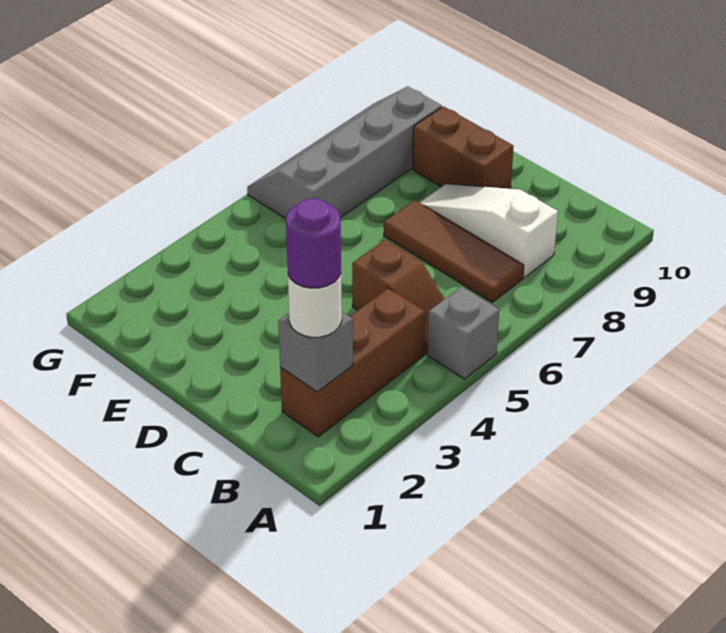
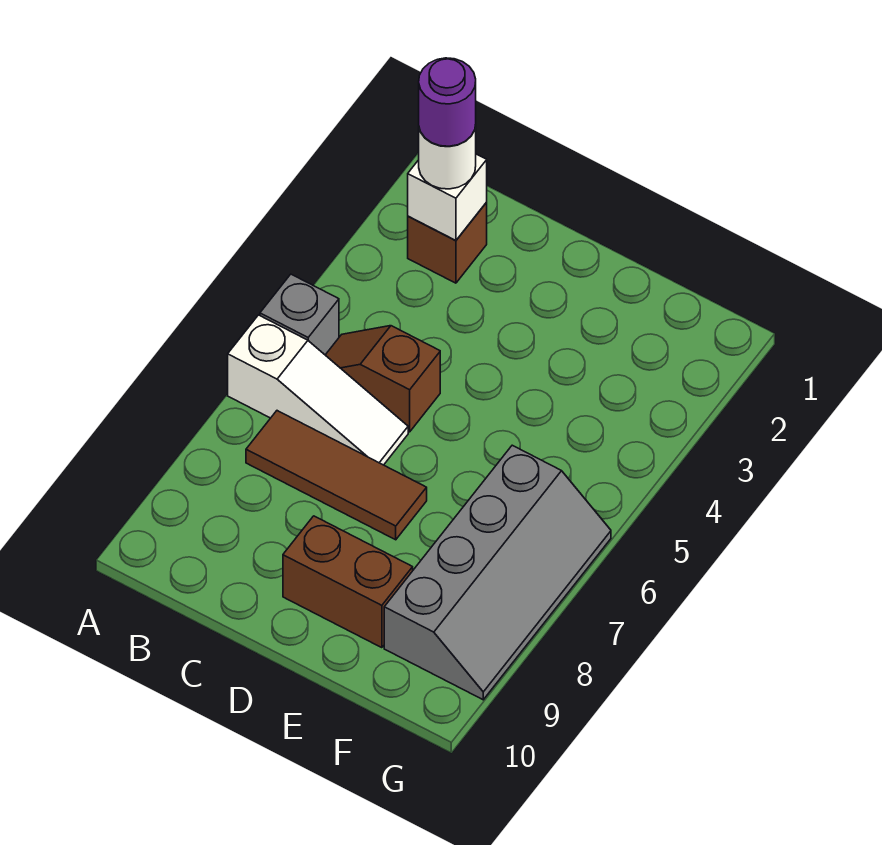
brown 1x3 brick [280,288,425,437] -> brown 1x1 brick [408,203,487,283]
grey 1x1 brick [278,312,353,392] -> white 1x1 brick [408,154,487,240]
white 1x3 slope [420,184,558,278] -> white 1x3 slope moved to [228,315,408,465]

